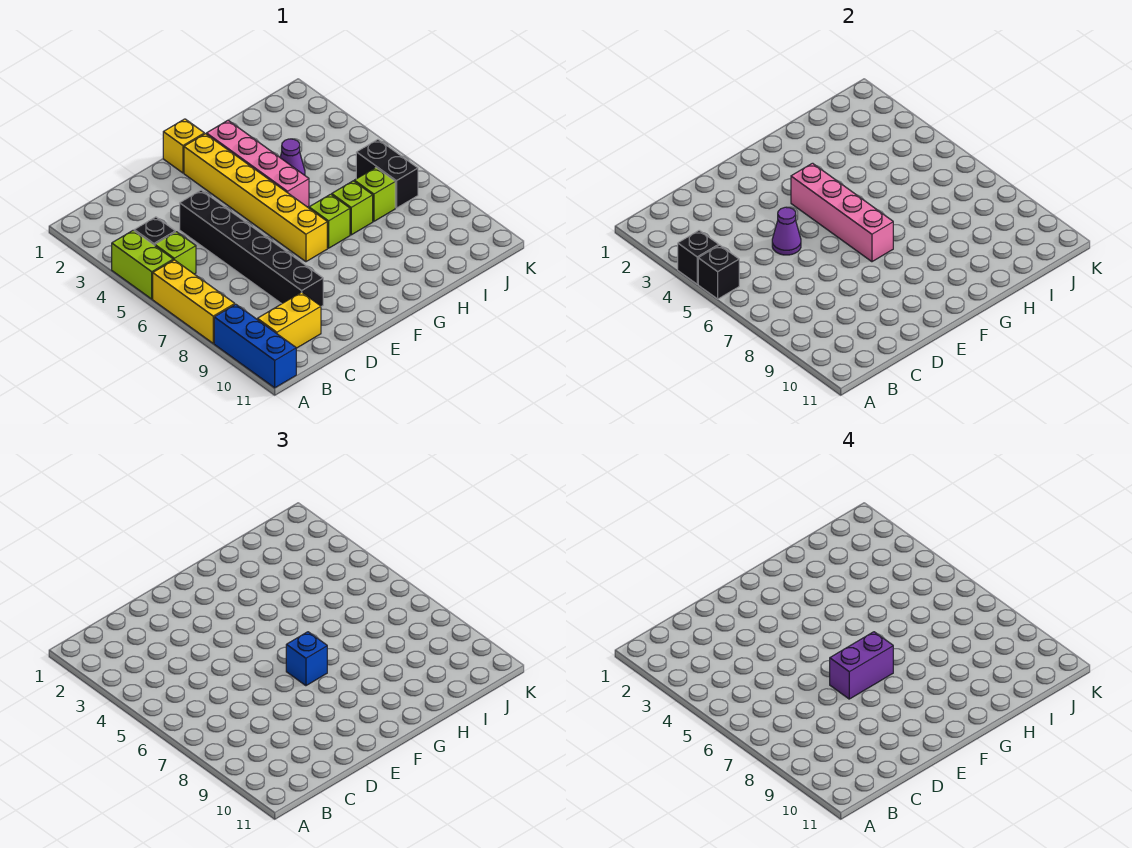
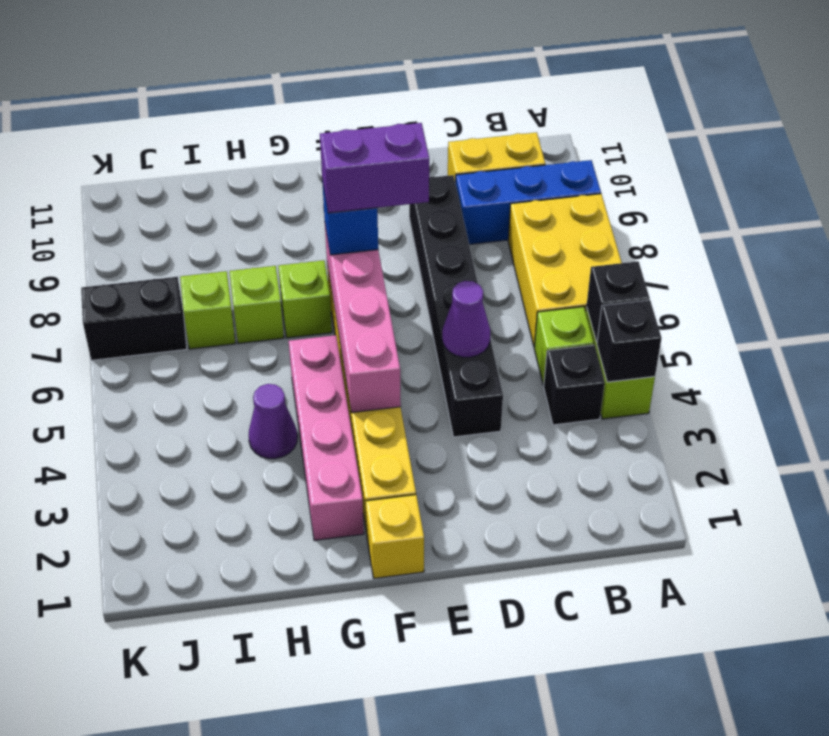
yellow 1x3 brick [153,260,235,343] -> yellow 2x3 brick [508,194,622,347]
blue 1x3 brick [214,304,296,388] -> blue 1x3 brick turned to [456,160,601,244]
black 1x2 brick [356,139,418,208] -> black 1x2 brick turned to [81,277,187,360]

